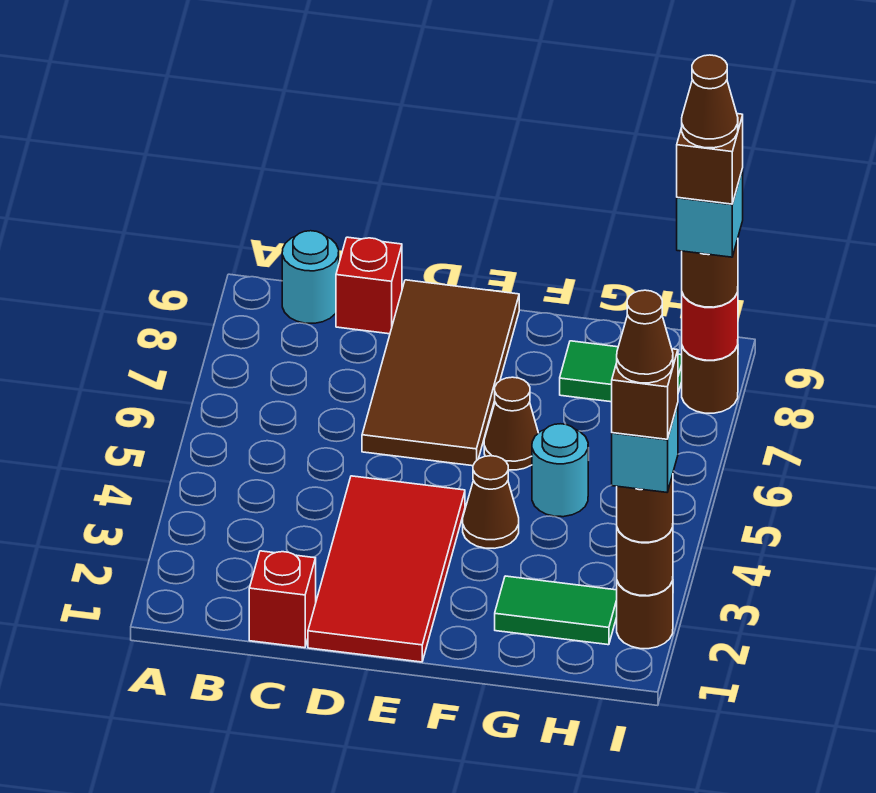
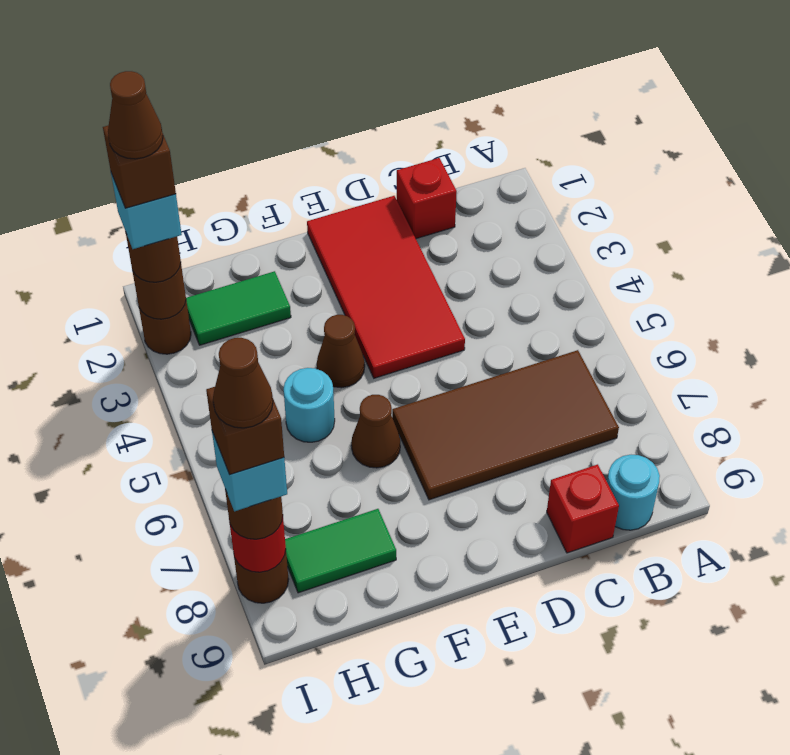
brown 2x4 tile [362,280,519,466] -> brown 2x4 tile turned to [392,350,619,500]

